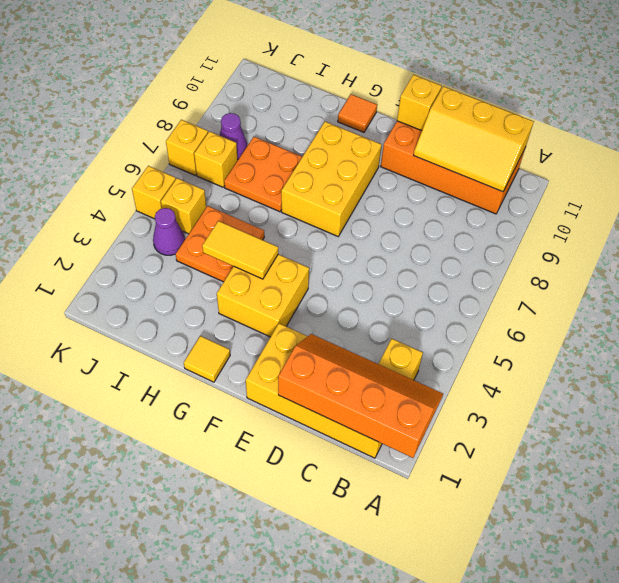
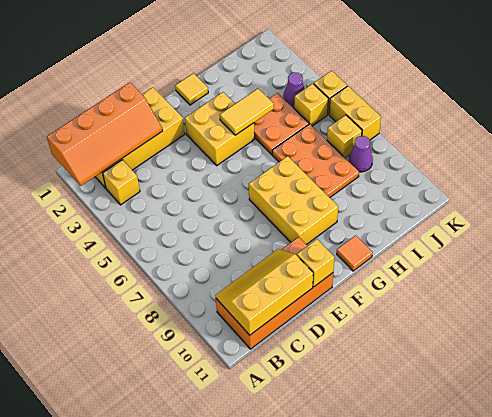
orange 2x2 plate [224,137,302,212] -> orange 2x3 plate [272,124,359,197]
yellow 1x1 brick [166,120,208,175] -> yellow 1x2 brick [329,86,381,140]

